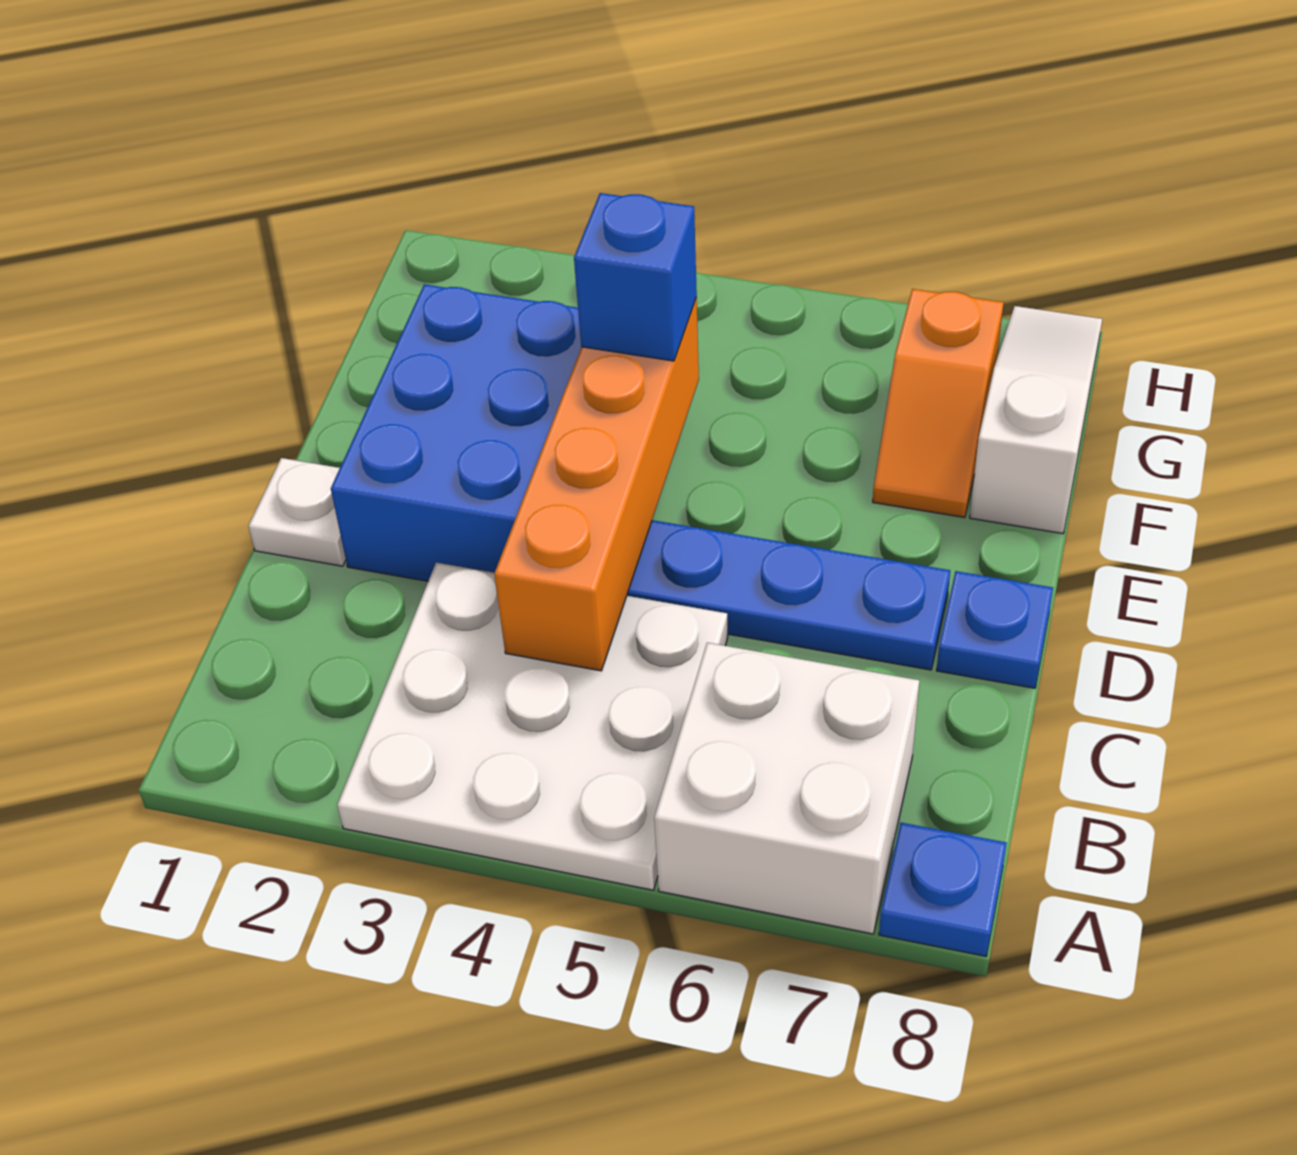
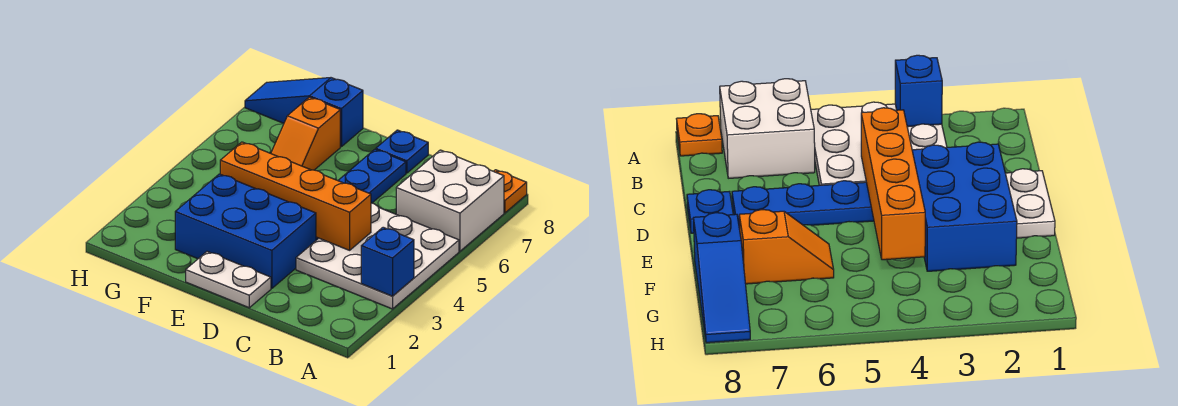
blue 1x1 plate [879,823,1007,956] -> orange 1x1 plate [494,170,527,213]
white 1x1 plate [248,458,346,566] -> white 1x2 plate [186,252,271,308]
blue 1x1 brick [574,193,697,361] -> blue 1x1 brick moved to [361,227,414,296]
orange 1x2 slope [873,289,1004,518] -> orange 1x2 slope turned to [271,97,340,170]
white 1x3 slope [970,306,1102,534] -> blue 1x3 slope [245,78,363,147]

